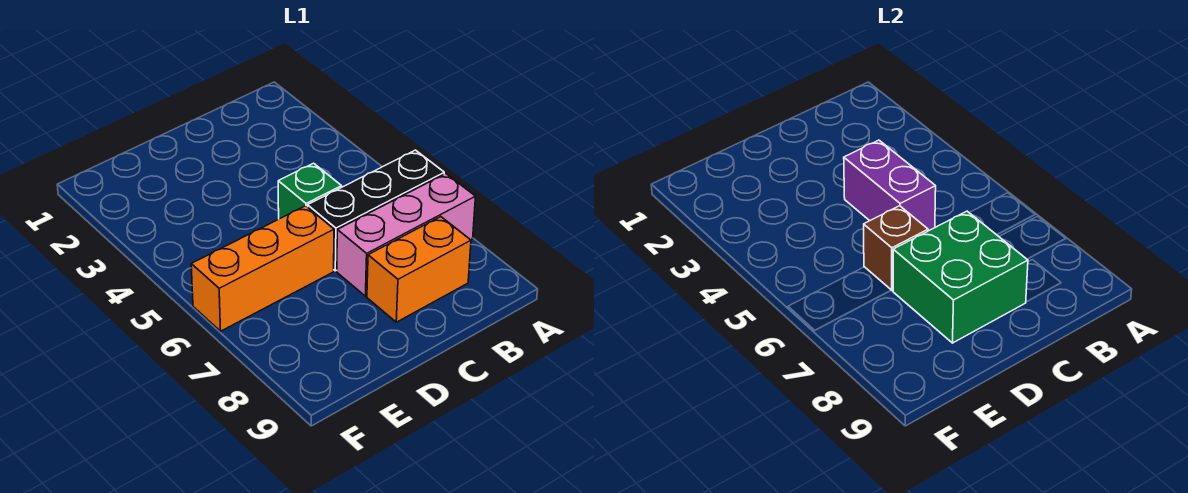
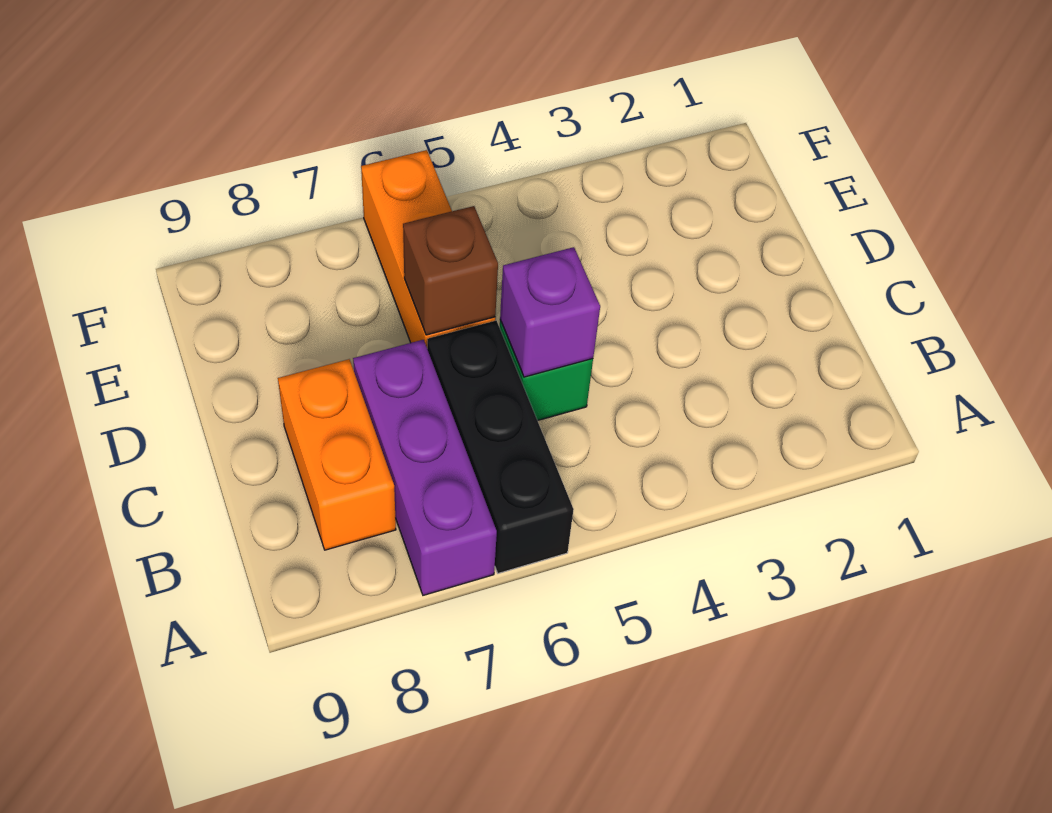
pink 1x3 brick [337,174,476,296] -> purple 1x3 brick [353,340,497,595]
purple 1x2 brick [844,140,936,231] -> purple 1x1 brick [500,247,600,377]
green 2x2 brick [893,211,1028,343] -> none

